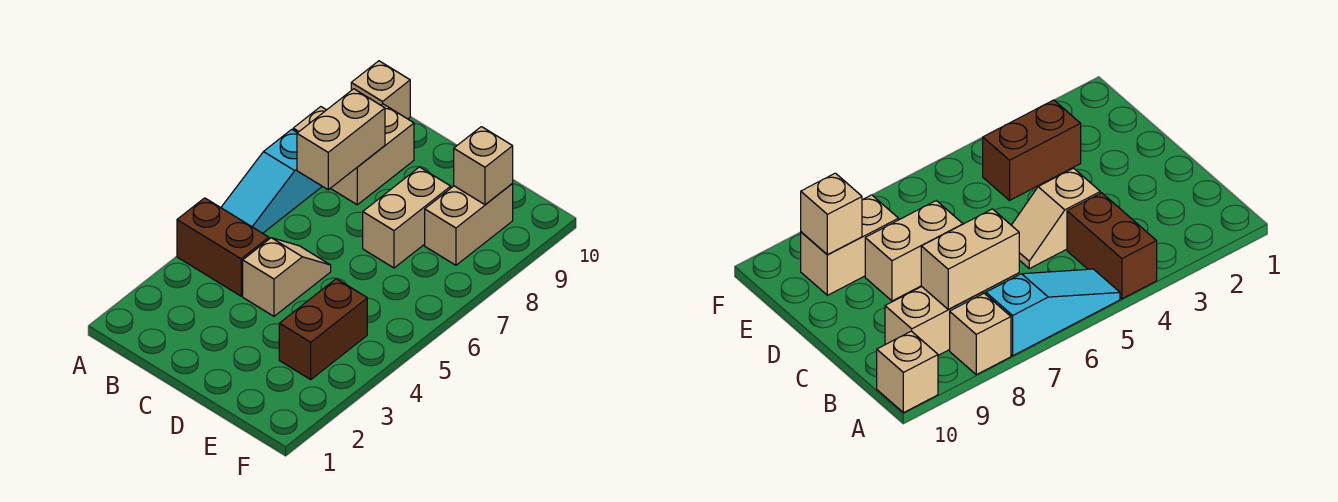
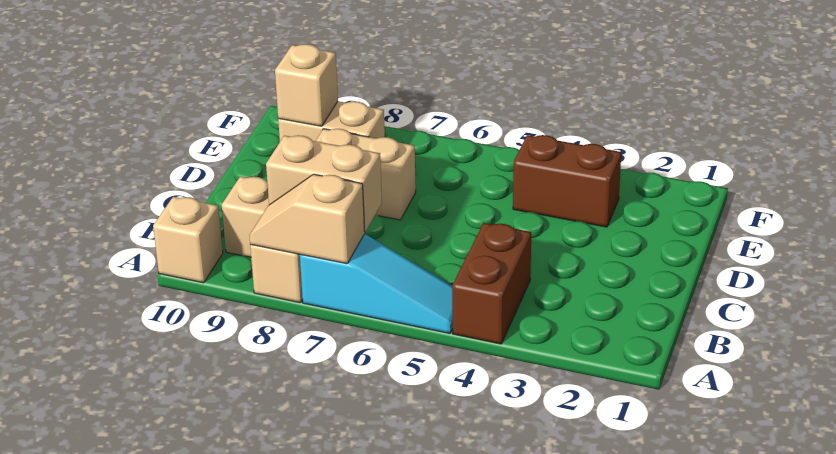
tan 1x2 slope [243,238,331,316] -> tan 1x2 slope moved to [249,174,365,264]

